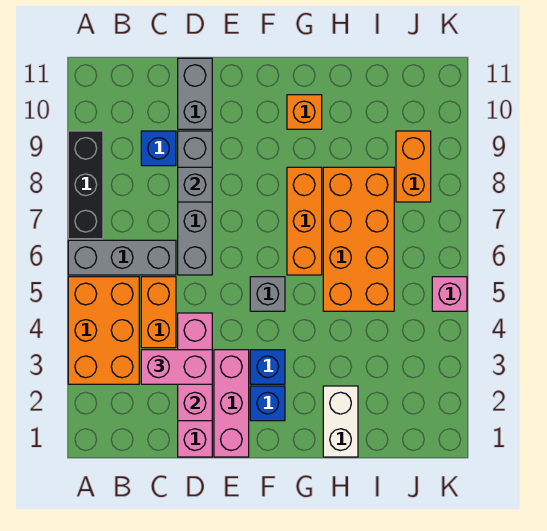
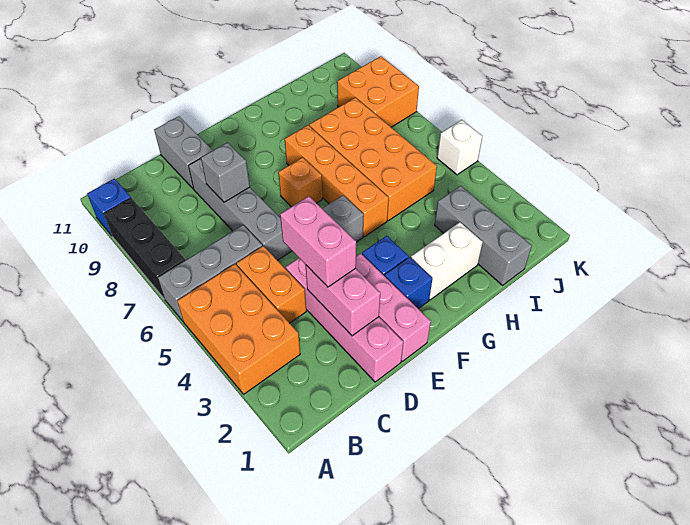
pink 1x2 brick [141,350,212,384] -> pink 1x2 brick turned to [280,196,356,287]
blue 1x1 brick [141,131,176,166] -> blue 1x1 brick moved to [87,179,131,236]
orange 1x3 brick [287,167,322,275] -> orange 1x4 brick [285,125,389,237]
orange 1x1 brick [287,95,322,129] -> orange 1x1 brick moved to [278,157,322,207]
white 1x2 brick [323,386,358,457] -> white 1x2 brick turned to [411,222,483,300]
none -> grey 1x3 brick [435,186,532,285]
orange 1x2 brick [396,131,431,202] -> orange 2x2 brick [337,56,419,127]
pink 1x1 brick [432,277,467,311] -> white 1x1 brick [437,120,482,175]

